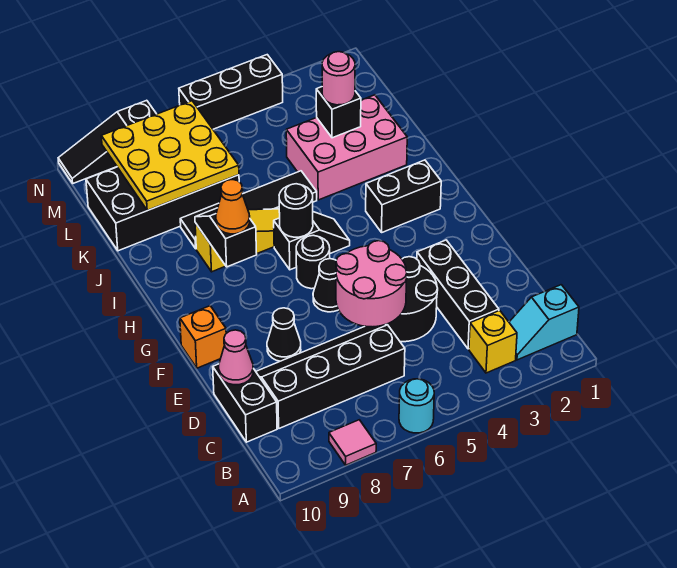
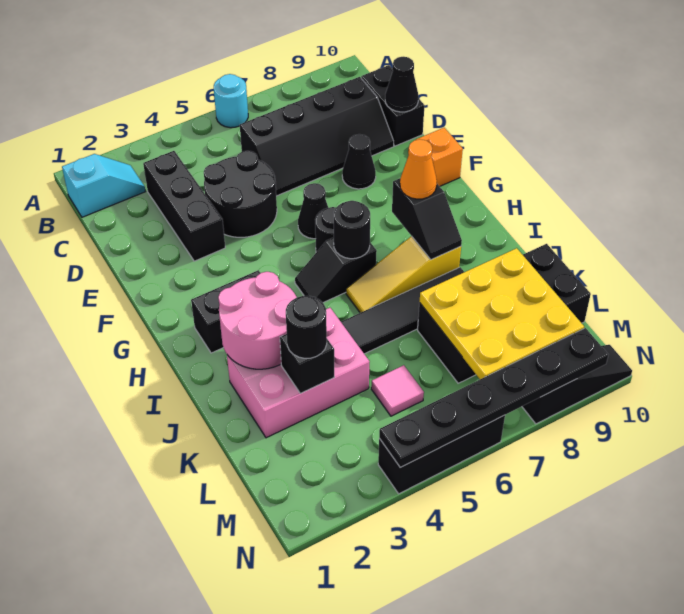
pink 1x1 tile [329,420,376,465] -> pink 1x1 tile moved to [371,365,424,416]
yellow 1x1 brick [469,310,517,373] -> none
pink 2x2 round brick [336,241,407,327] -> pink 2x2 round brick moved to [218,272,297,369]
pink 1x1 cone [219,330,253,385] -> black 1x1 cone [385,57,419,112]
pink 1x1 round brick [322,52,355,105] -> black 1x1 round brick [286,296,327,358]
none -> black 1x6 plate [379,328,609,467]

